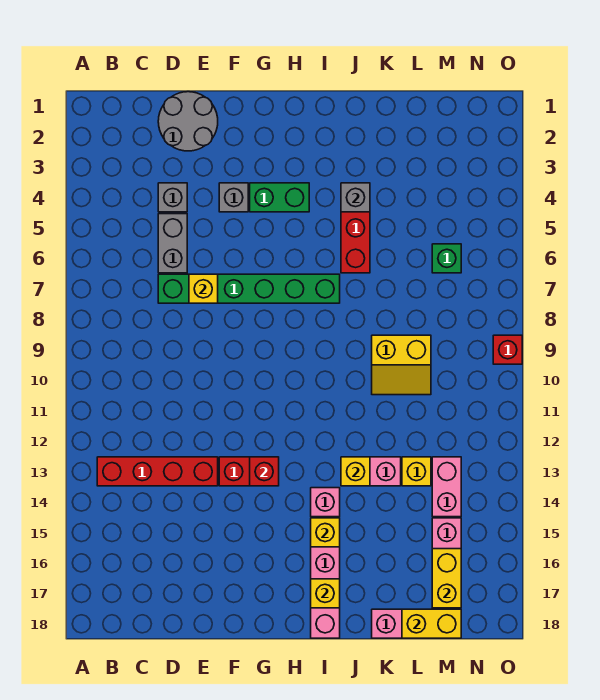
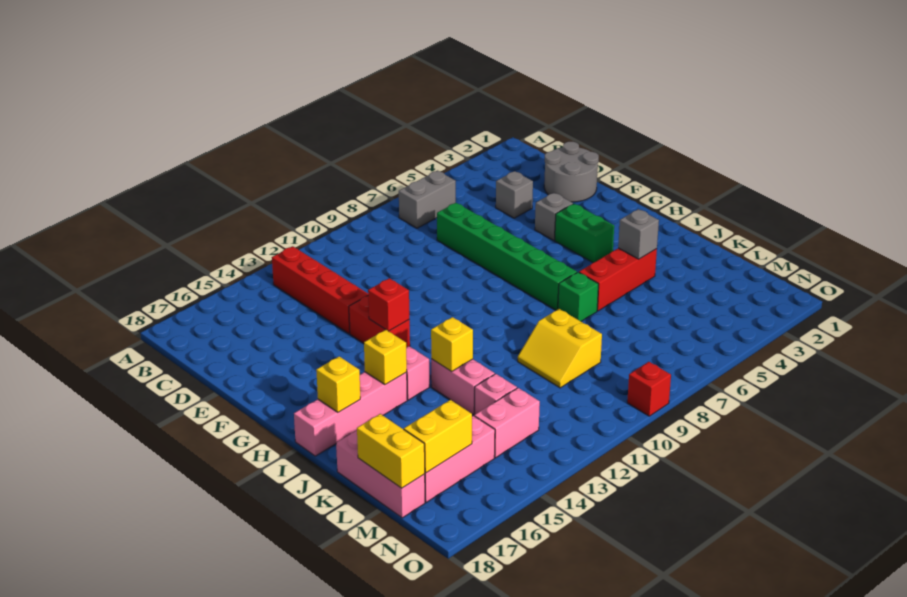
grey 1x2 brick [158,214,187,273] -> grey 1x2 brick moved to [399,171,456,228]
yellow 1x1 brick [189,274,218,303] -> none
yellow 1x1 brick [402,457,431,486] -> pink 1x1 brick [474,374,517,415]
green 1x1 brick [432,244,461,273] -> green 1x1 brick moved to [558,272,598,321]

